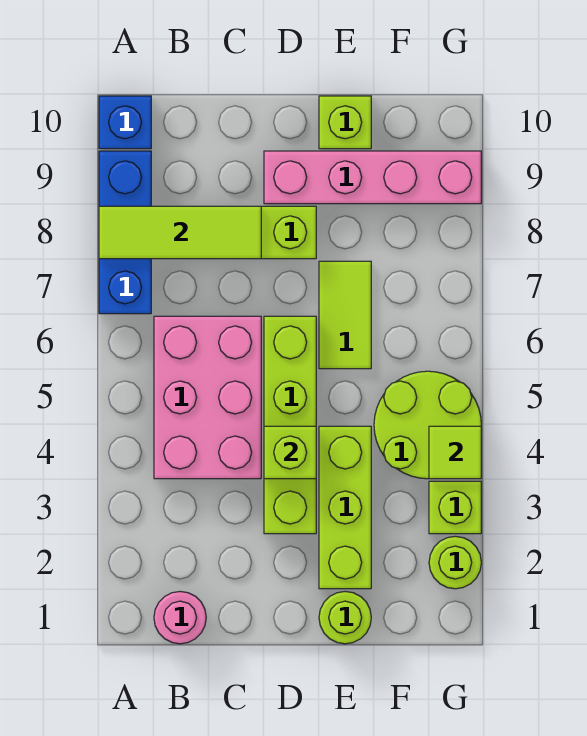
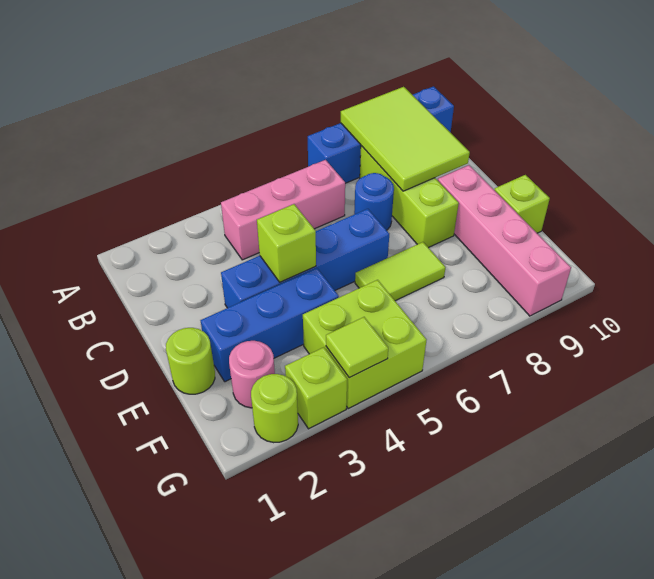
lime 1x3 tile [99,206,261,259] -> lime 2x3 tile [341,87,470,191]
pink 1x1 round brick [154,592,206,644] -> pink 1x1 round brick moved to [229,341,275,408]
pink 2x3 brick [154,316,261,479] -> pink 1x3 brick [221,160,345,260]
none -> blue 1x1 round brick [354,173,394,230]
lime 1x4 brick [264,316,316,534] -> blue 1x4 brick [221,209,389,308]
lime 1x3 brick [319,426,371,589] -> blue 1x3 brick [201,268,339,382]
lime 2x2 round brick [374,371,481,479] -> lime 2x2 brick [303,280,426,408]

